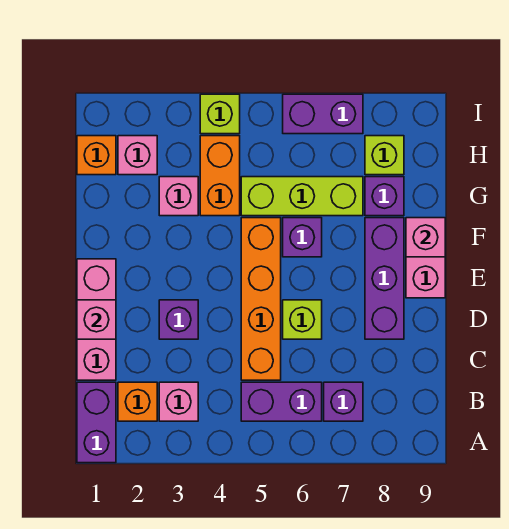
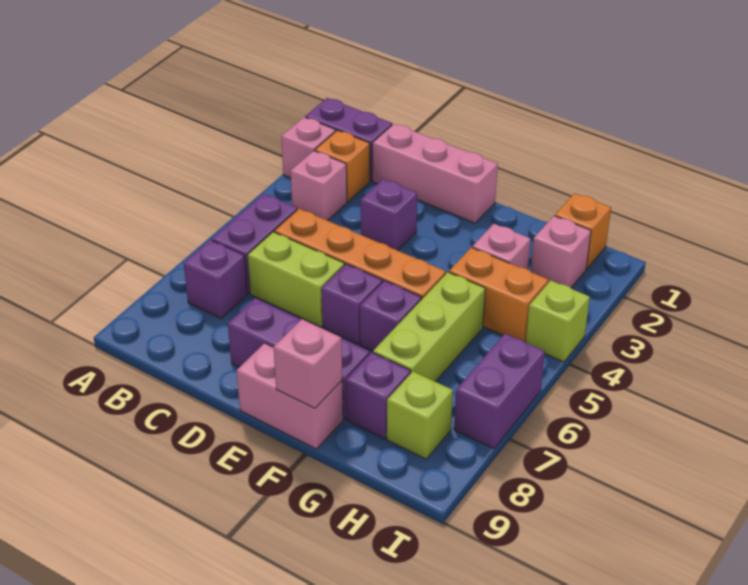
pink 1x1 brick [77,300,116,339] -> pink 1x1 brick moved to [281,117,336,178]
lime 1x1 brick [283,300,322,339] -> lime 1x2 brick [247,232,345,327]
none -> purple 1x1 brick [321,264,383,344]

